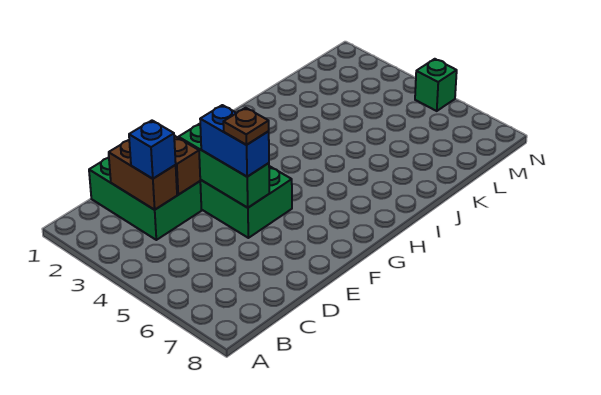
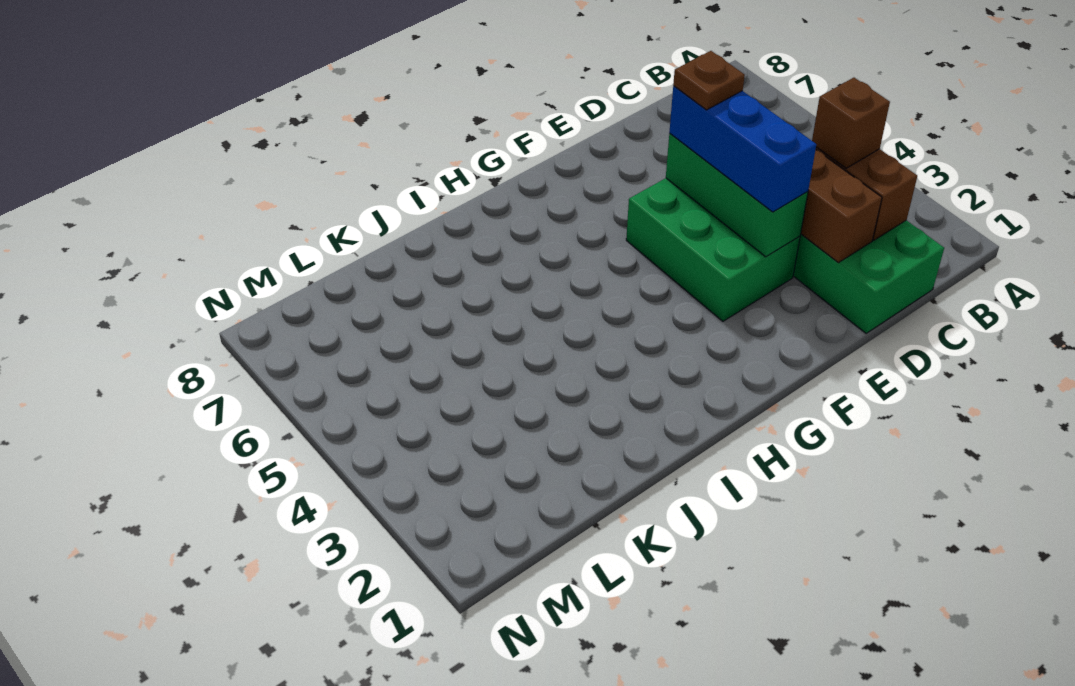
blue 1x1 brick [129,121,176,179] -> brown 1x1 brick [812,78,890,168]
blue 1x2 brick [200,105,269,177] -> blue 1x3 brick [669,86,816,212]
green 1x1 brick [415,59,457,111] -> none

